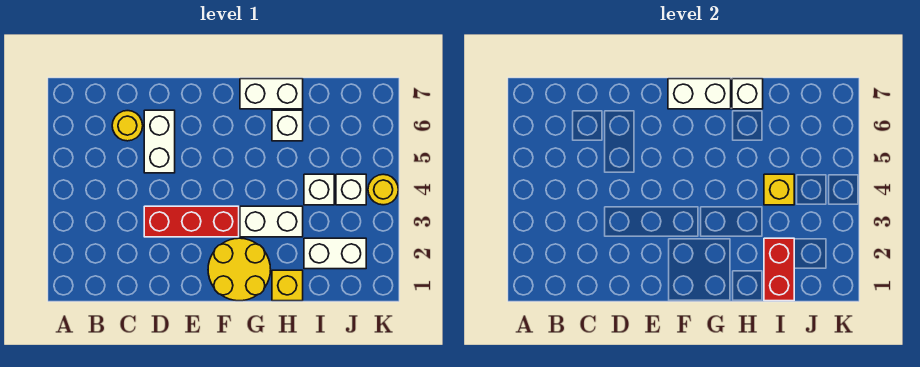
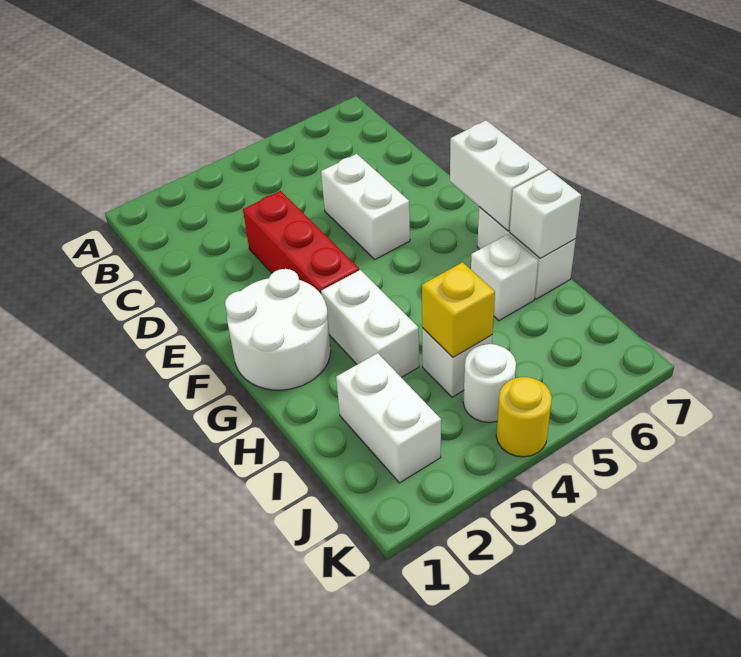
yellow 1x1 round brick [112,111,143,141] -> none
white 1x2 brick [144,110,175,173] -> white 1x2 brick turned to [321,154,410,259]
yellow 2x2 round brick [208,238,271,301] -> white 2x2 round brick [225,269,331,390]
yellow 1x1 brick [272,270,303,301] -> none
red 1x2 brick [764,238,794,301] -> none
white 1x1 brick [336,174,366,205] -> white 1x1 round brick [463,344,516,422]

